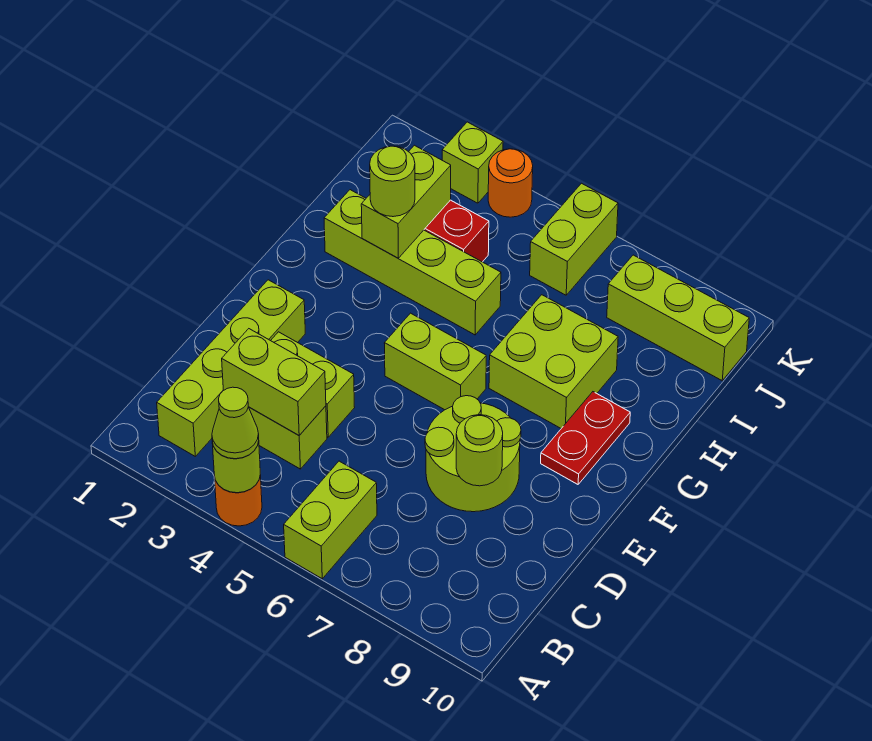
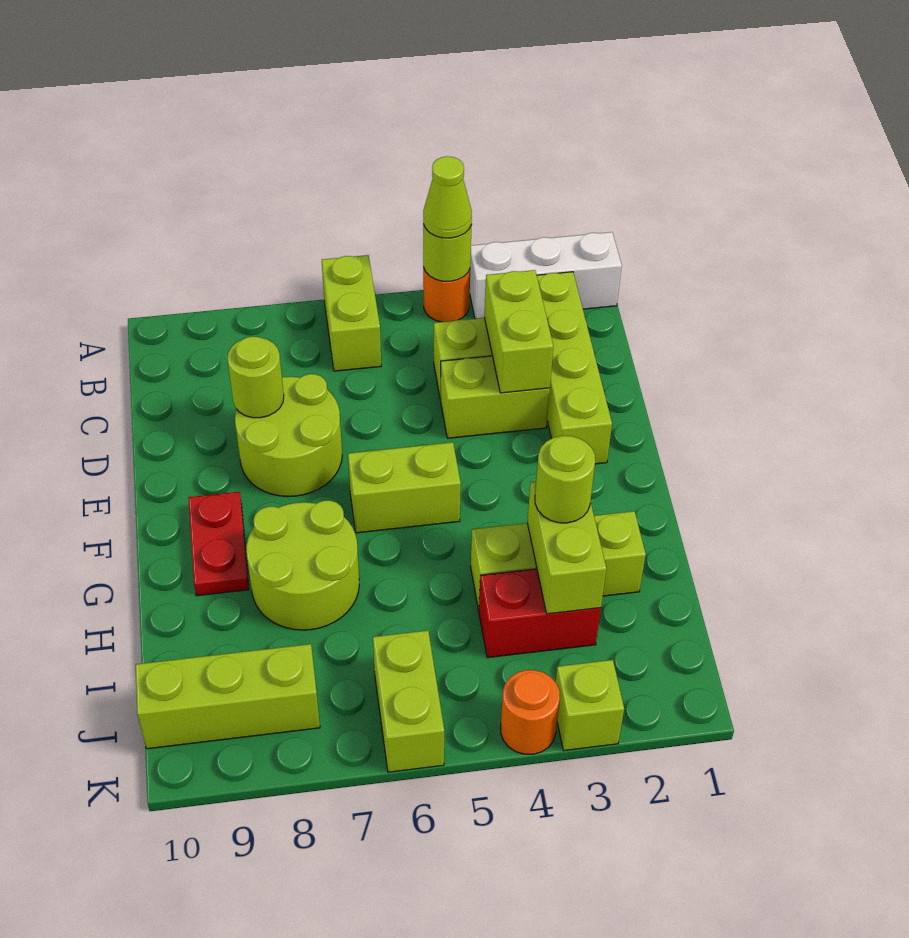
none -> white 1x3 brick [470,232,622,319]
lime 1x2 brick [222,329,326,435] -> lime 1x2 brick turned to [484,270,553,393]
lime 2x2 brick [489,295,618,428] -> lime 2x2 round brick [246,500,359,630]
lime 1x4 brick [324,190,501,335] -> lime 1x3 brick [471,511,646,610]

